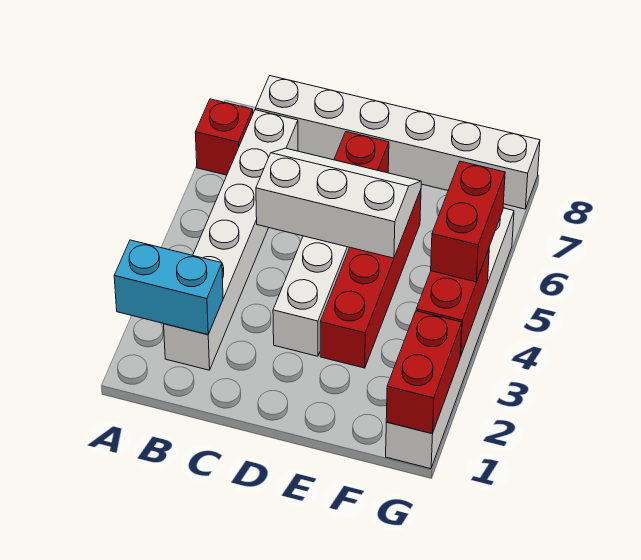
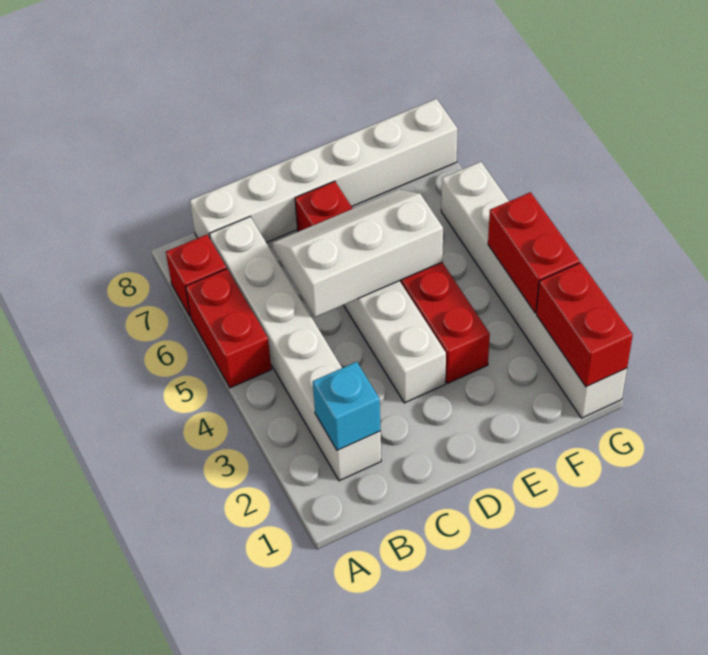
cyan 1x2 brick [114,240,223,335] -> cyan 1x1 brick [313,362,381,450]
red 1x2 brick [431,161,505,282] -> red 1x2 brick moved to [186,269,272,388]

